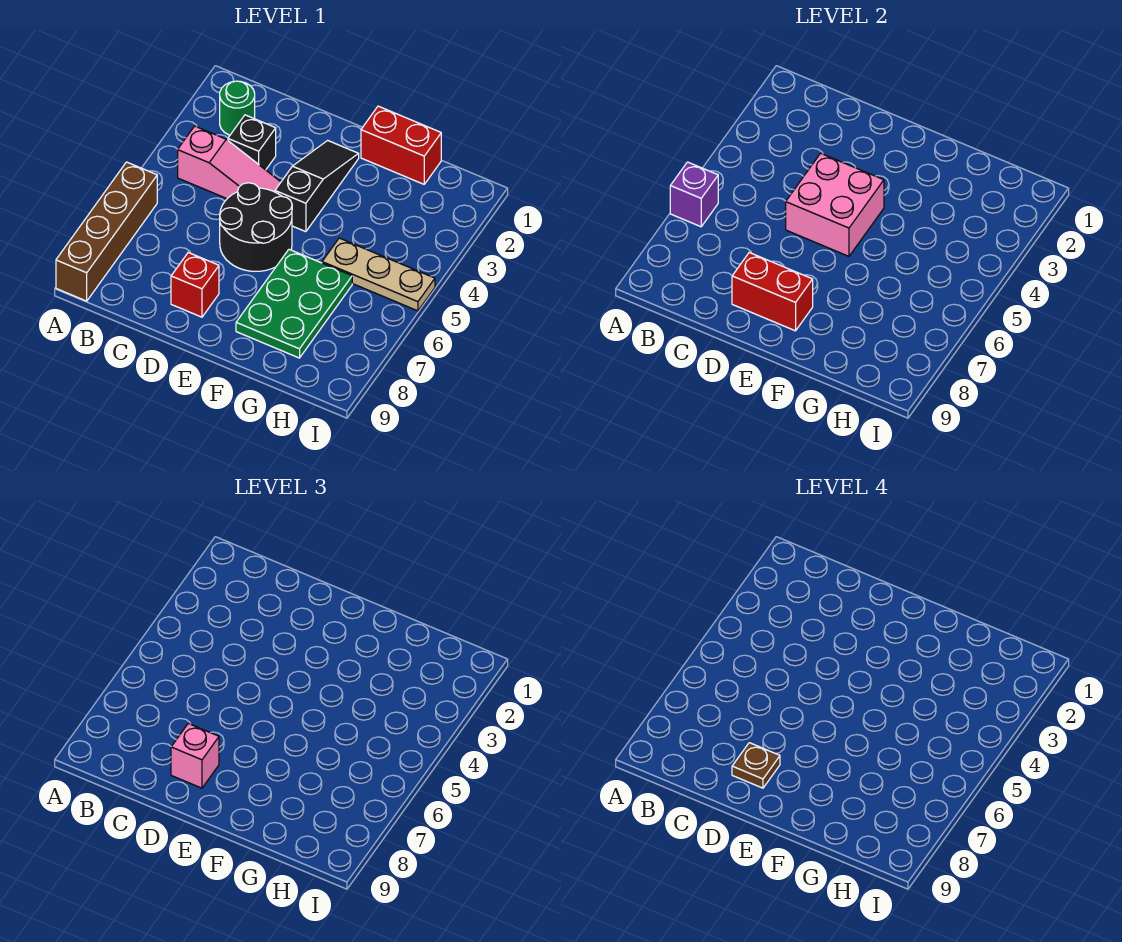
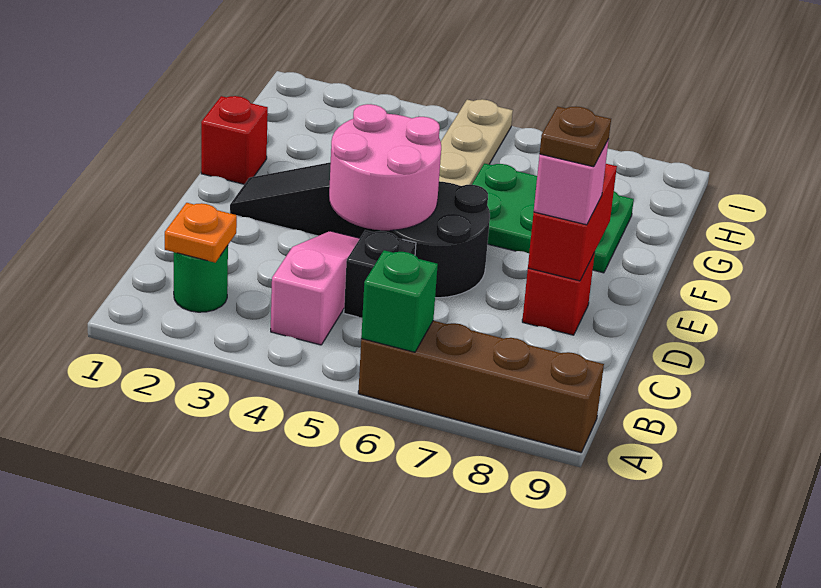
purple 1x1 brick [670,162,718,227] -> green 1x1 brick [361,250,438,352]
none -> orange 1x1 plate [165,203,237,263]
black 1x1 brick [228,115,276,170] -> black 1x1 brick moved to [344,230,416,318]
pink 2x2 brick [786,153,884,256] -> pink 2x2 round brick [329,104,441,230]
red 1x2 brick [361,106,441,184] -> red 1x1 brick [201,96,268,184]

